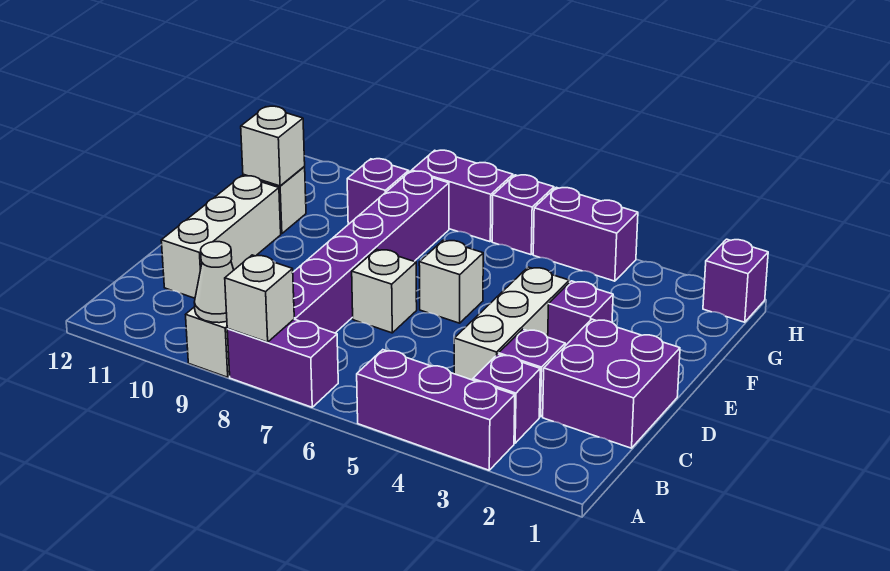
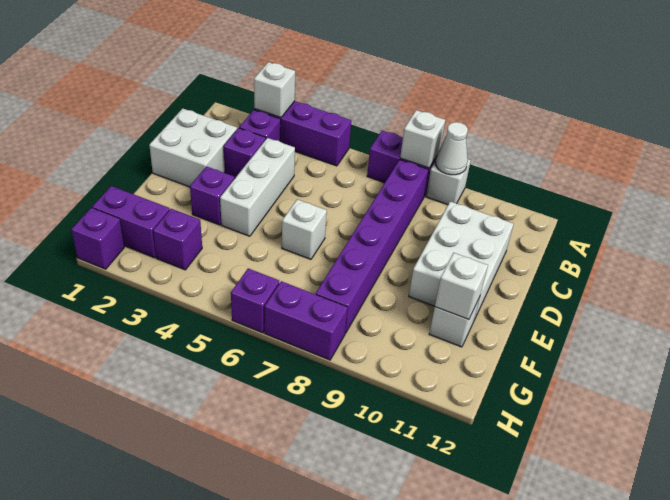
purple 2x2 brick [543,319,680,448] -> white 2x2 brick [149,108,237,187]
white 1x3 brick [161,176,281,298] -> white 2x3 brick [409,201,513,320]
white 1x1 brick [352,249,417,333] -> white 1x1 brick moved to [254,62,295,118]
purple 1x1 brick [347,159,409,224] -> purple 1x1 brick moved to [153,209,202,270]
purple 1x2 brick [533,187,638,281] -> purple 1x2 brick moved to [92,186,170,258]

